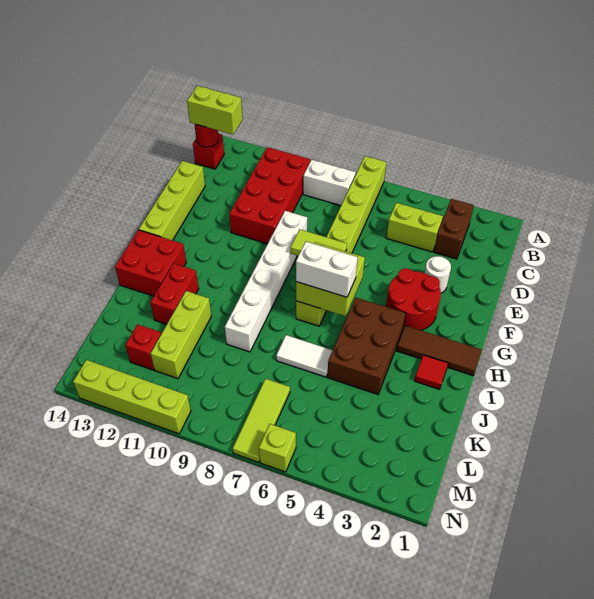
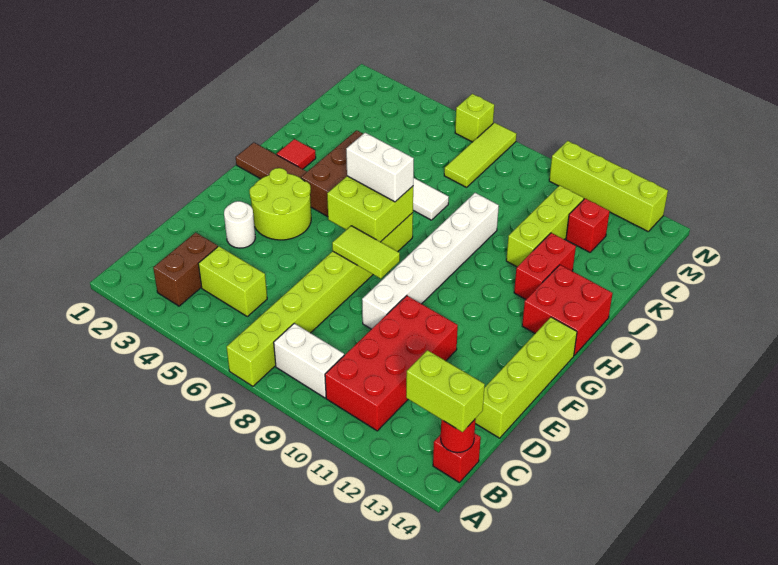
red 2x2 round brick [386,268,441,330] -> lime 2x2 round brick [249,168,311,240]

